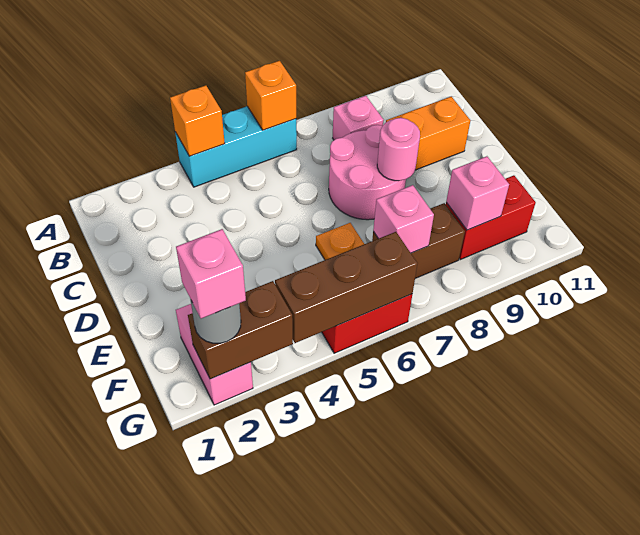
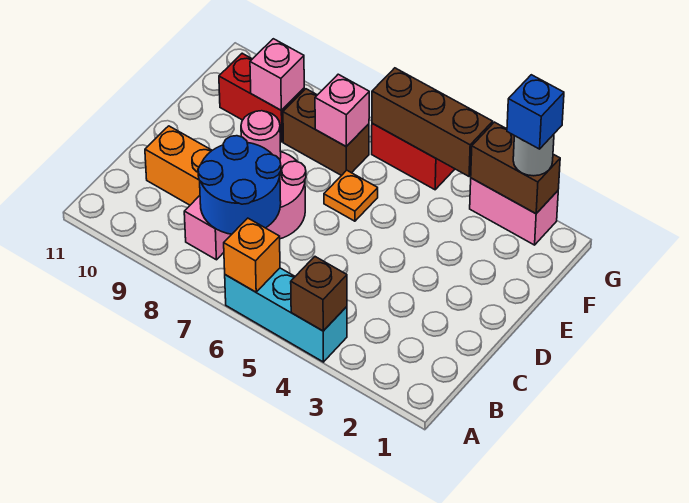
orange 1x1 brick [170,85,225,156] -> brown 1x1 brick [291,257,347,331]
none -> blue 2x2 round brick [198,136,281,234]
pink 1x2 brick [176,304,253,405] -> pink 1x2 brick turned to [470,178,558,245]
pink 1x1 brick [176,229,246,319] -> blue 1x1 brick [507,75,564,149]

